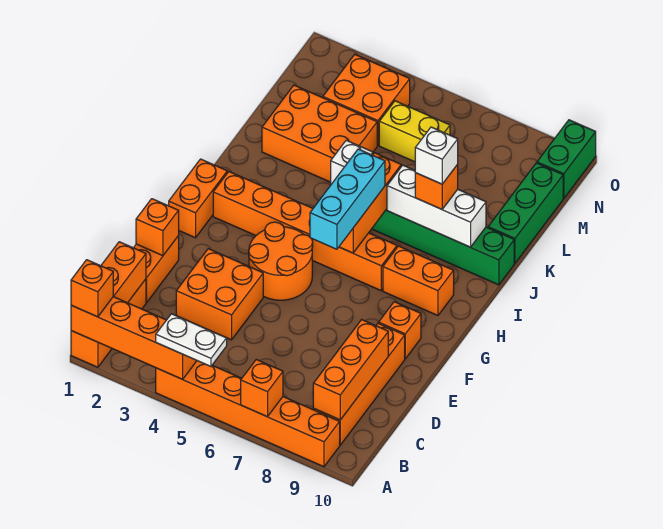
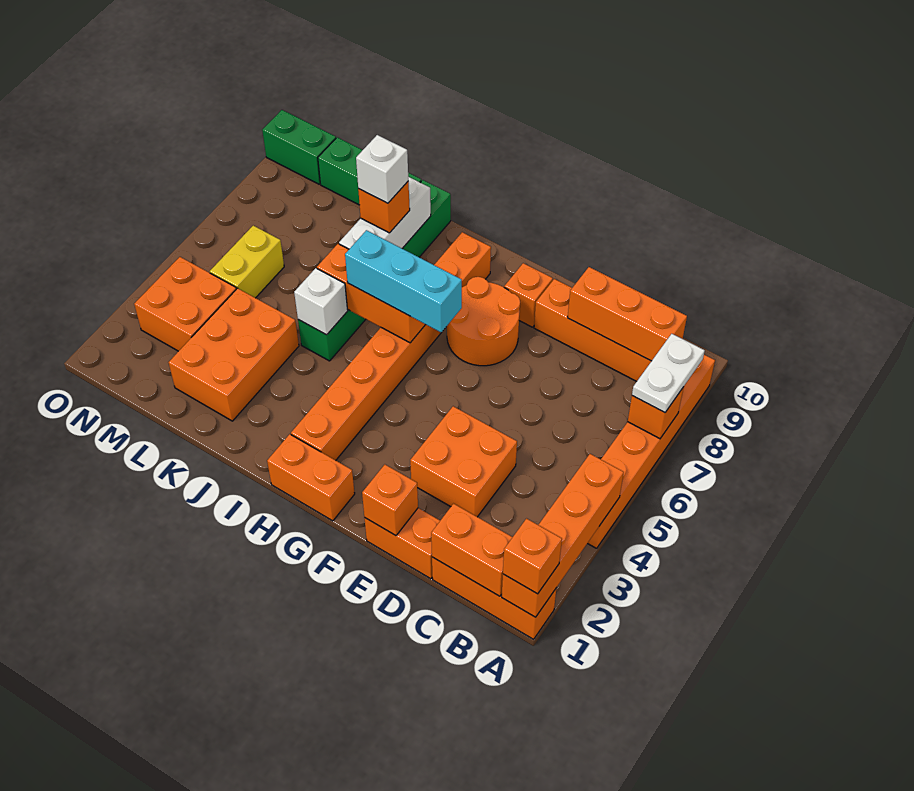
white 1x2 plate [156,314,227,366] -> white 1x2 plate moved to [632,334,705,413]
orange 2x2 round brick [249,222,313,300] -> orange 2x2 round brick moved to [447,277,520,366]

